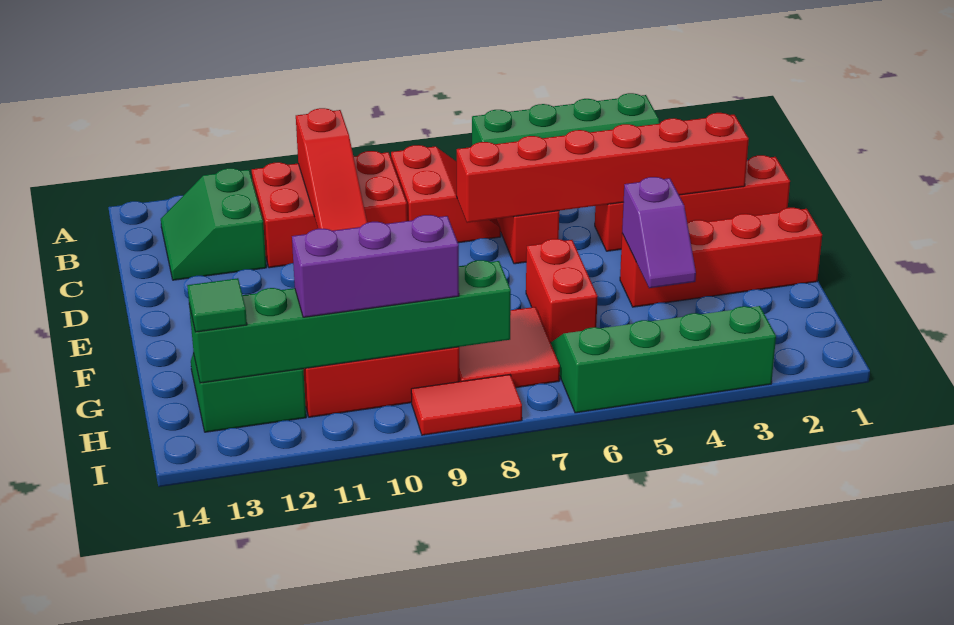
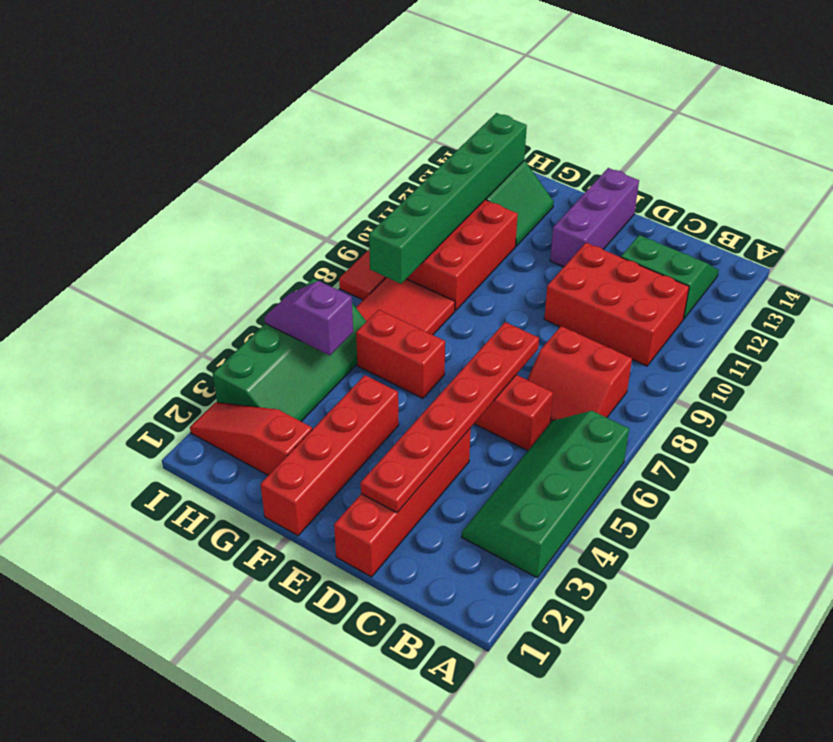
red 2x3 brick [252,151,407,268] -> red 2x3 brick turned to [544,243,689,366]
red 1x3 slope [296,108,367,231] -> red 1x3 slope moved to [190,402,312,475]
red 1x6 brick [457,113,749,223] -> red 1x6 plate [361,322,539,513]
purple 1x2 slope [622,177,696,288] -> purple 1x2 slope moved to [265,281,353,355]
purple 1x3 brick [292,215,459,317] -> purple 1x3 brick moved to [550,168,639,267]
green 1x1 tile [187,278,247,332] -> none

